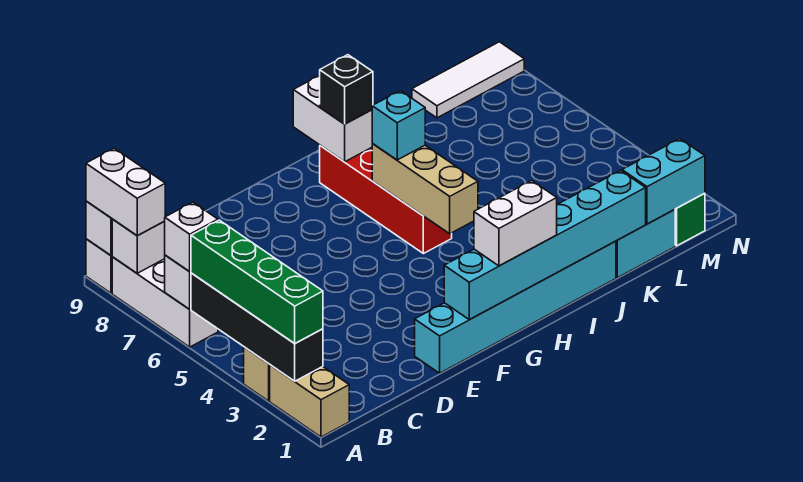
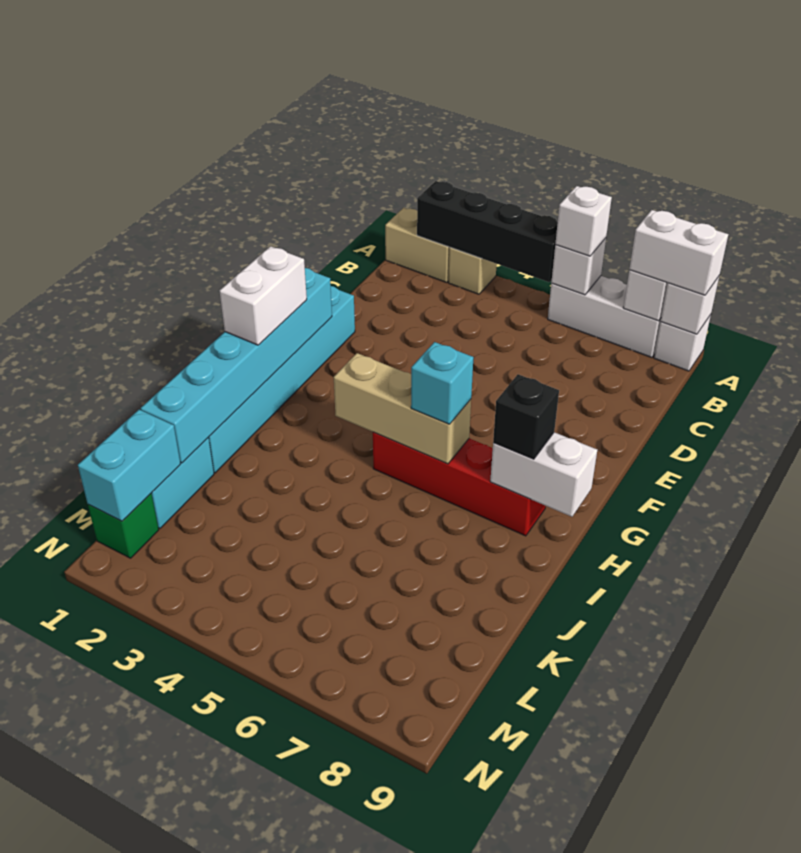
green 1x4 brick [191,220,323,343] -> none
white 1x3 tile [412,42,524,118] -> none

